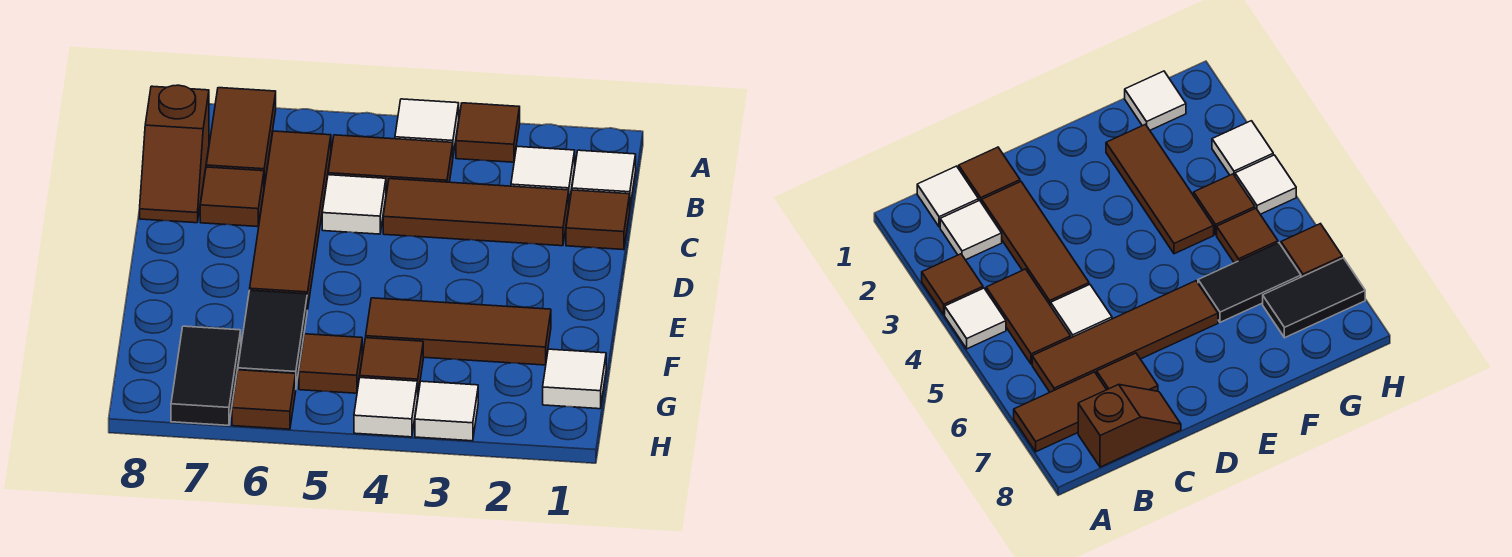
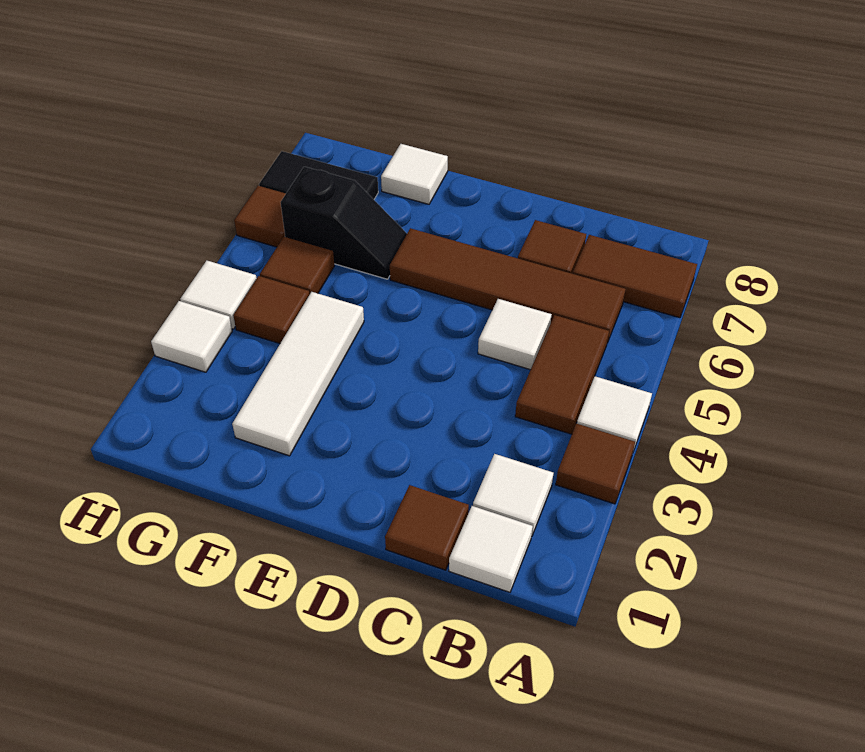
brown 1x2 slope [140,85,209,223] -> none
brown 1x3 tile [383,179,569,246] -> none
brown 1x3 tile [366,298,551,365] -> white 1x3 tile [232,292,364,456]
black 1x2 tile [238,290,307,386] -> black 1x2 slope [281,167,407,279]
white 1x1 tile [543,349,606,409] -> white 1x1 tile moved to [381,144,448,204]

